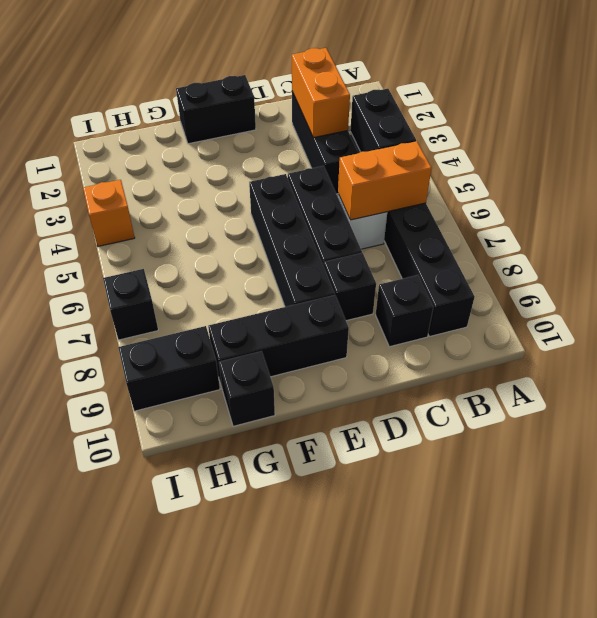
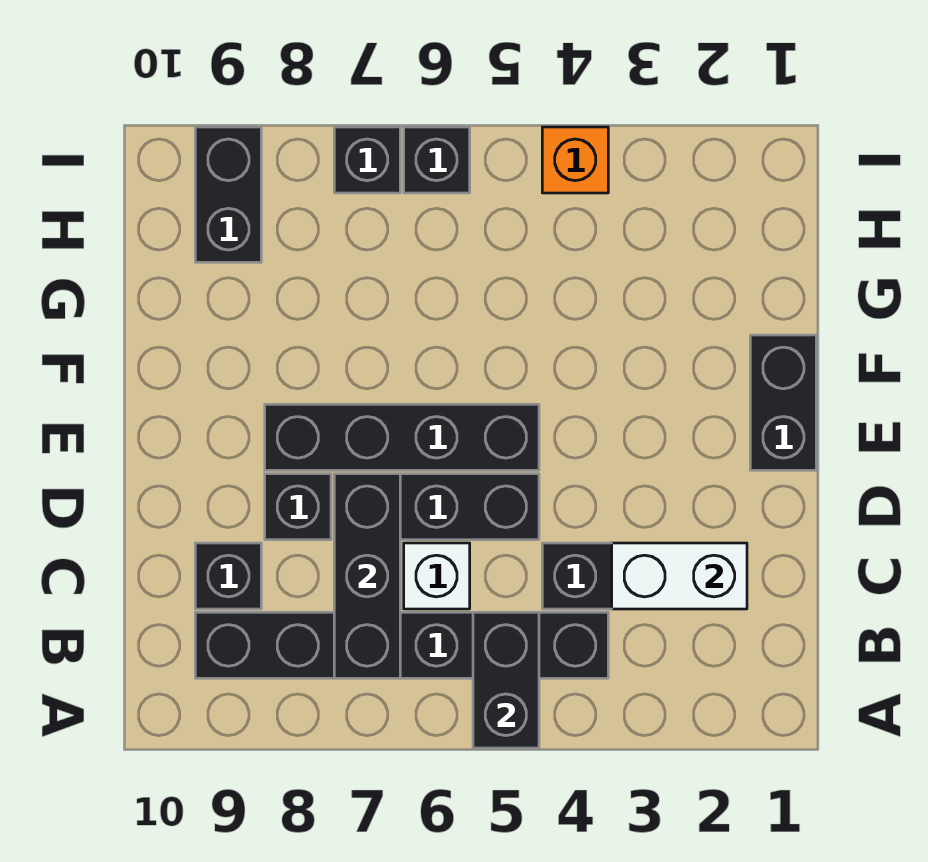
black 1x2 brick [350,89,416,152] -> black 1x2 brick turned to [473,612,539,748]
orange 1x2 brick [338,141,432,220] -> none
orange 1x2 brick [292,48,350,138] -> white 1x2 brick [612,543,747,609]
black 1x3 brick [208,295,349,387] -> black 1x3 brick moved to [334,474,400,678]
black 1x1 brick [219,351,275,426] -> black 1x1 brick moved to [404,127,470,193]

